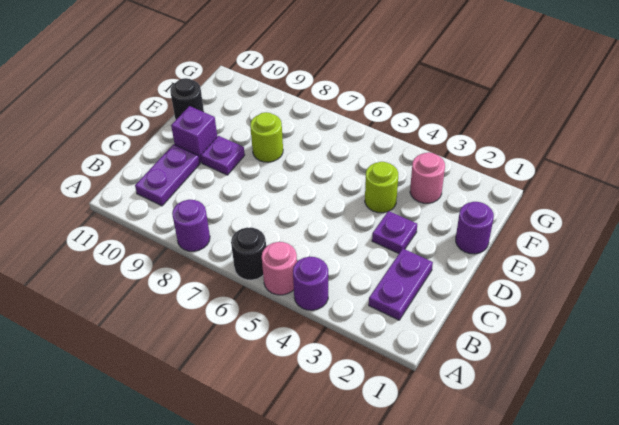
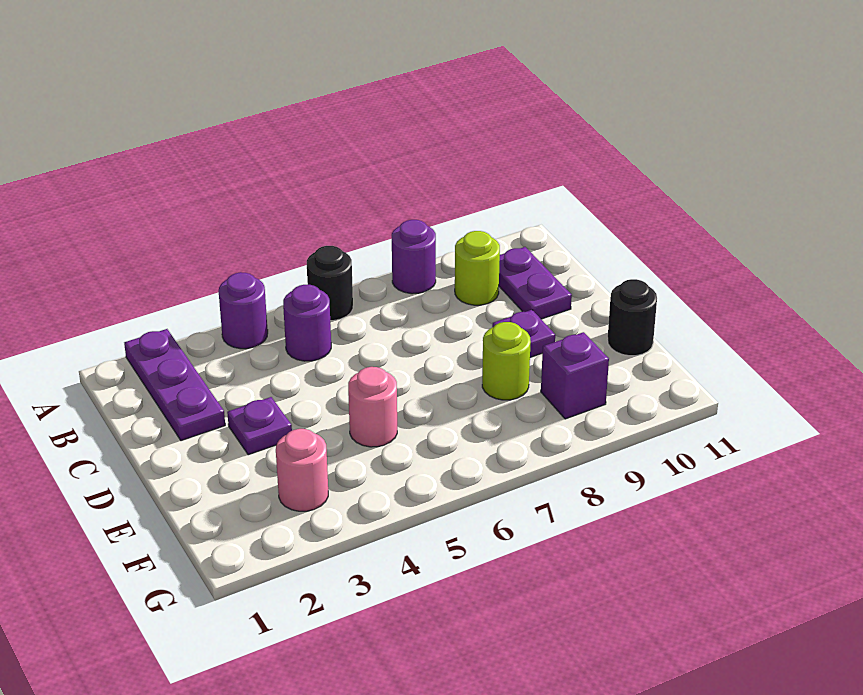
pink 1x1 round brick [262,242,297,295] -> pink 1x1 round brick moved to [348,367,397,447]
purple 1x2 plate [369,249,433,320] -> purple 1x3 plate [124,329,225,441]
purple 1x1 brick [171,106,217,163] -> purple 1x1 brick moved to [541,332,609,419]
purple 1x1 round brick [456,202,494,254] -> purple 1x1 round brick moved to [283,285,331,361]
lime 1x1 round brick [365,162,398,213] -> lime 1x1 round brick moved to [455,231,500,305]

